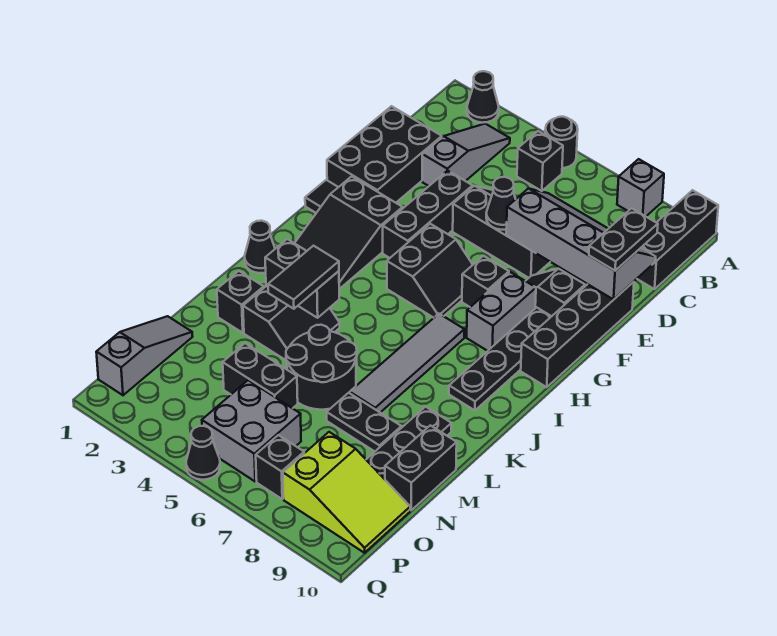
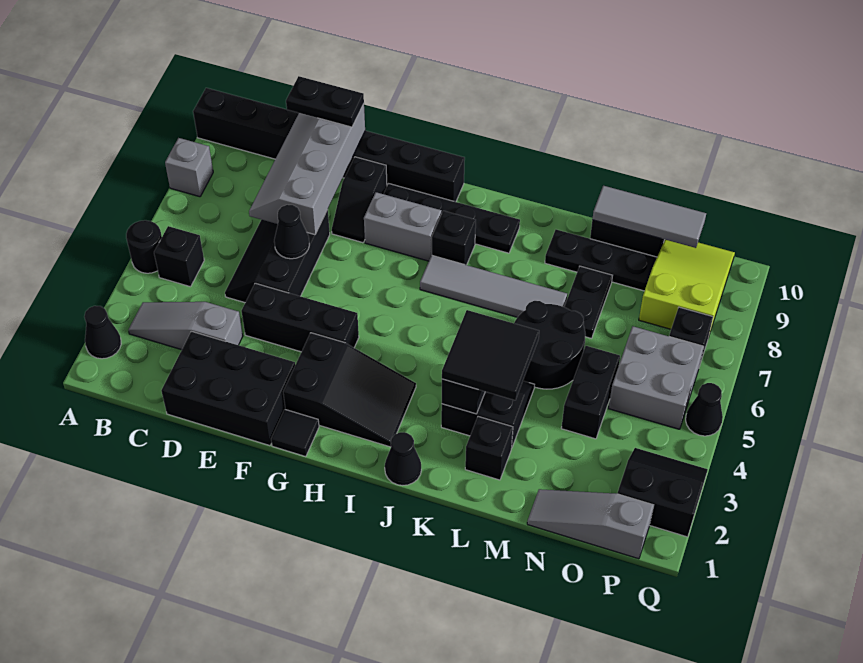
black 2x2 slope [387,224,473,318] -> black 2x2 slope moved to [617,448,708,537]
black 1x1 brick [462,256,509,307] -> black 1x1 brick moved to [432,211,476,265]
black 1x2 tile [268,246,339,309] -> black 2x2 tile [442,310,539,400]
none -> grey 1x3 tile [592,186,706,248]

